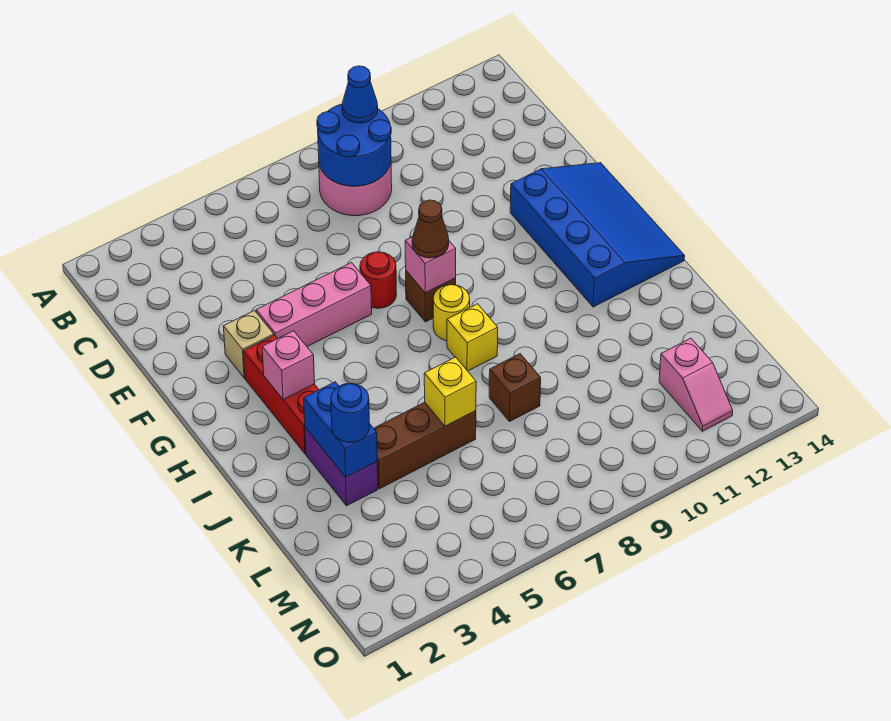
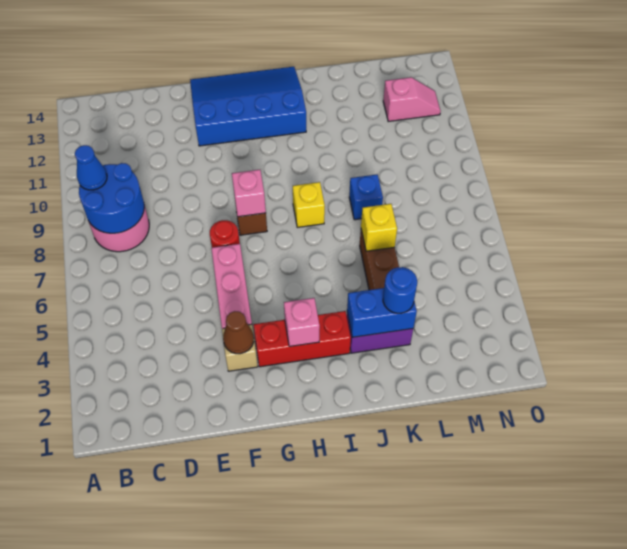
brown 1x1 cone [412,200,449,258] -> brown 1x1 cone moved to [223,311,254,354]
yellow 1x1 round brick [433,285,470,341] -> none
brown 1x1 brick [489,354,541,422] -> blue 1x1 brick [349,175,383,220]

